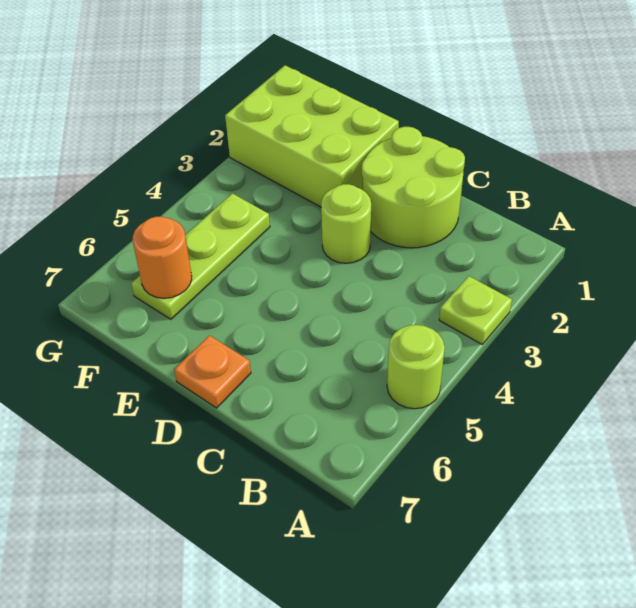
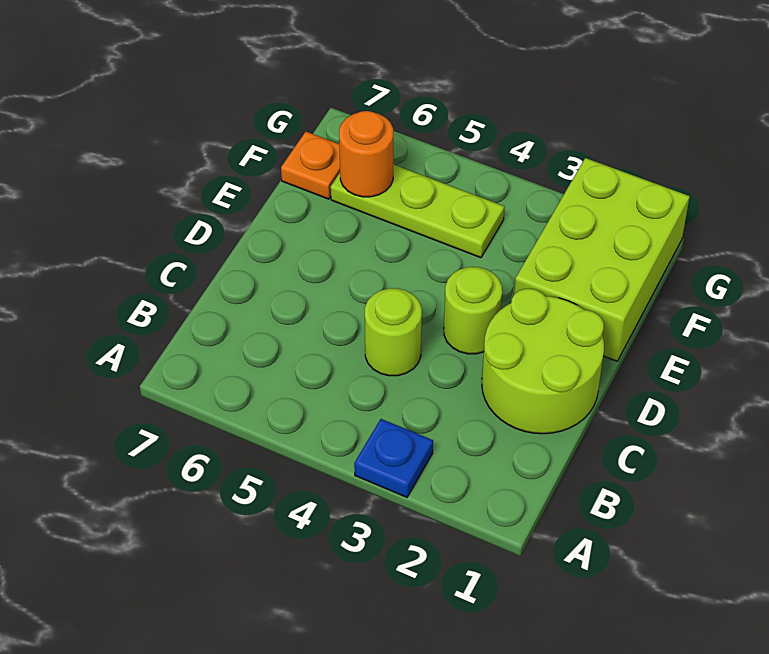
lime 1x1 plate [439,276,512,344] -> blue 1x1 plate [354,419,433,497]
lime 1x1 round brick [387,325,445,409] -> lime 1x1 round brick moved to [365,288,422,376]
orange 1x1 plate [174,335,251,408] -> orange 1x1 plate moved to [281,132,340,199]

